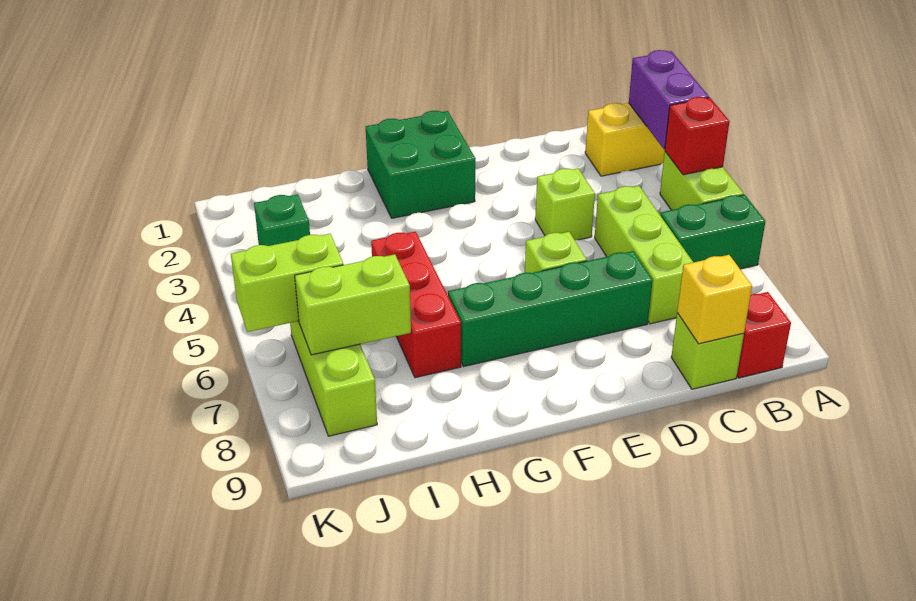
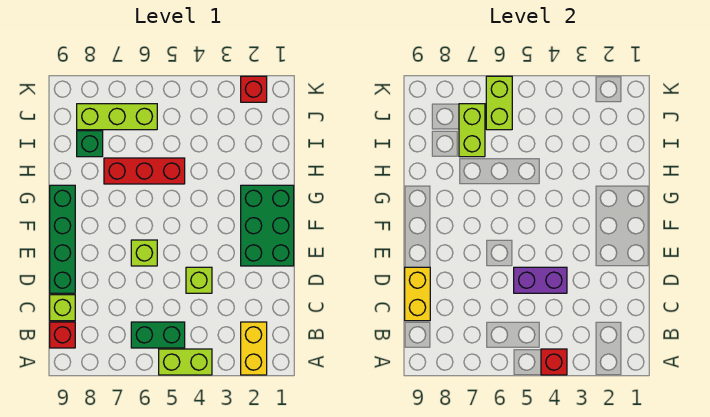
purple 1x2 brick [629,50,709,149] -> purple 1x2 brick moved to [514,267,567,293]
green 1x2 brick [660,195,765,269] -> green 1x2 brick turned to [131,322,185,348]
lime 1x3 brick [595,186,693,324] -> none
yellow 1x1 brick [677,255,752,344] -> yellow 1x2 brick [405,267,430,321]
green 1x4 brick [448,251,653,367] -> green 1x4 brick moved to [50,185,75,293]
green 2x2 brick [366,111,476,218] -> green 2x3 brick [241,185,294,266]
green 1x1 brick [254,194,310,246] -> green 1x1 brick moved to [77,131,103,157]
none -> red 1x1 brick [241,76,267,102]

